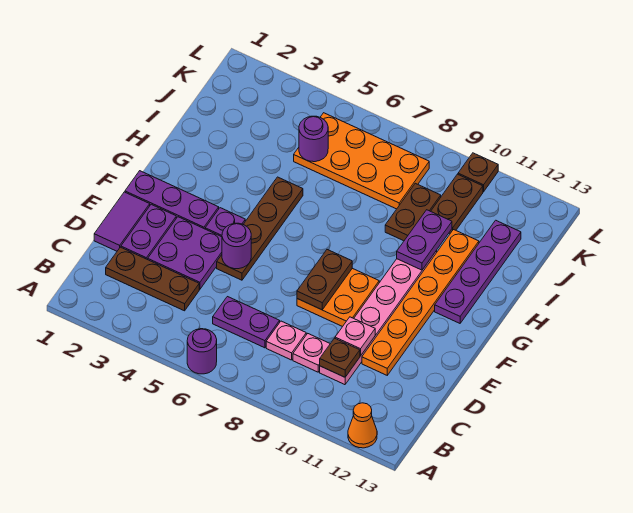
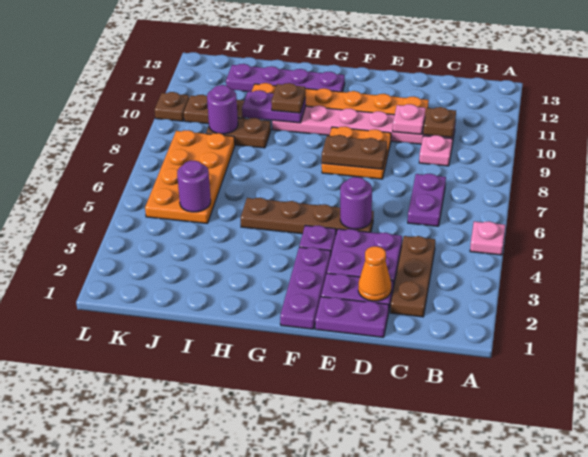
purple 1x1 round brick [187,329,217,374] -> purple 1x1 round brick moved to [207,85,238,134]
orange 1x1 cone [348,403,377,448] -> orange 1x1 cone moved to [358,246,391,301]
pink 1x1 plate [266,321,306,360] -> pink 1x1 plate moved to [470,221,505,255]
purple 1x2 tile [94,192,150,251] -> purple 1x2 plate [315,297,389,337]
none -> brown 1x1 plate [271,83,305,113]

